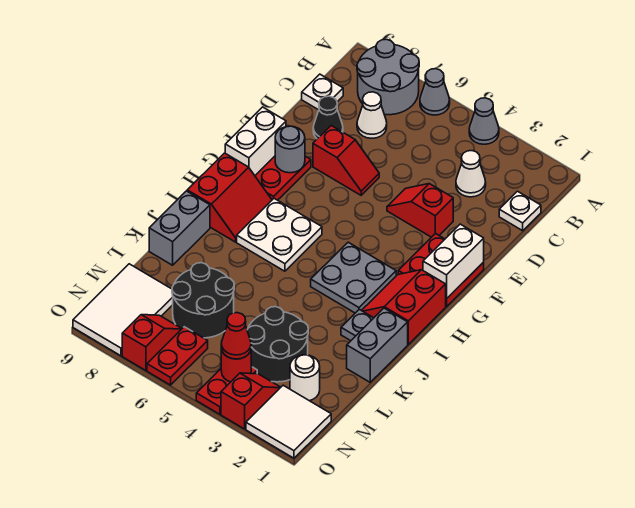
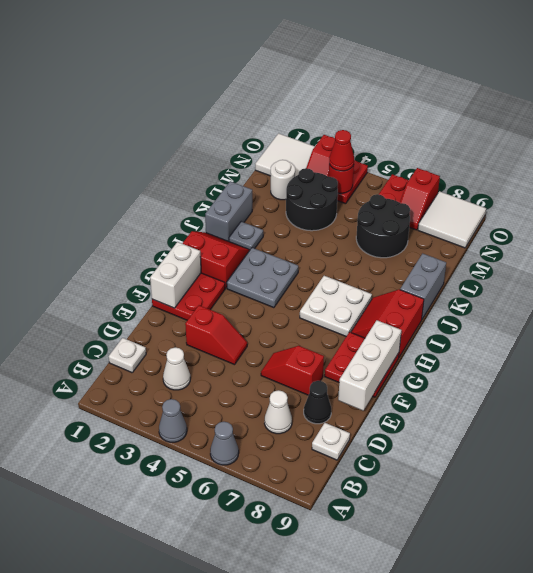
grey 2x2 round brick [357,39,419,115] -> none
grey 1x1 round brick [275,126,305,173] -> none
white 1x2 brick [225,107,286,175] -> white 1x3 brick [338,320,401,411]
red 2x2 slope [362,270,446,344] -> red 2x2 slope turned to [182,231,250,288]
white 2x3 tile [73,264,173,356] -> white 2x2 tile [418,191,486,248]

